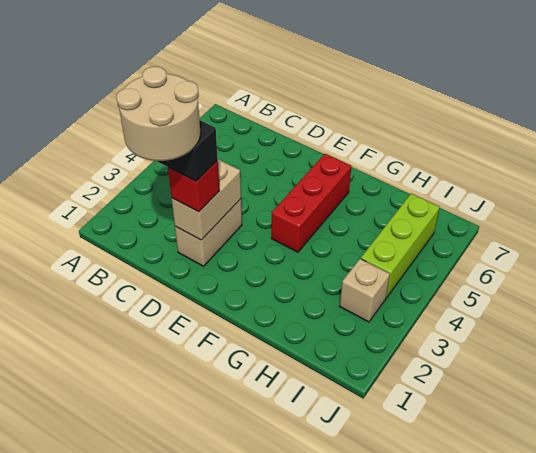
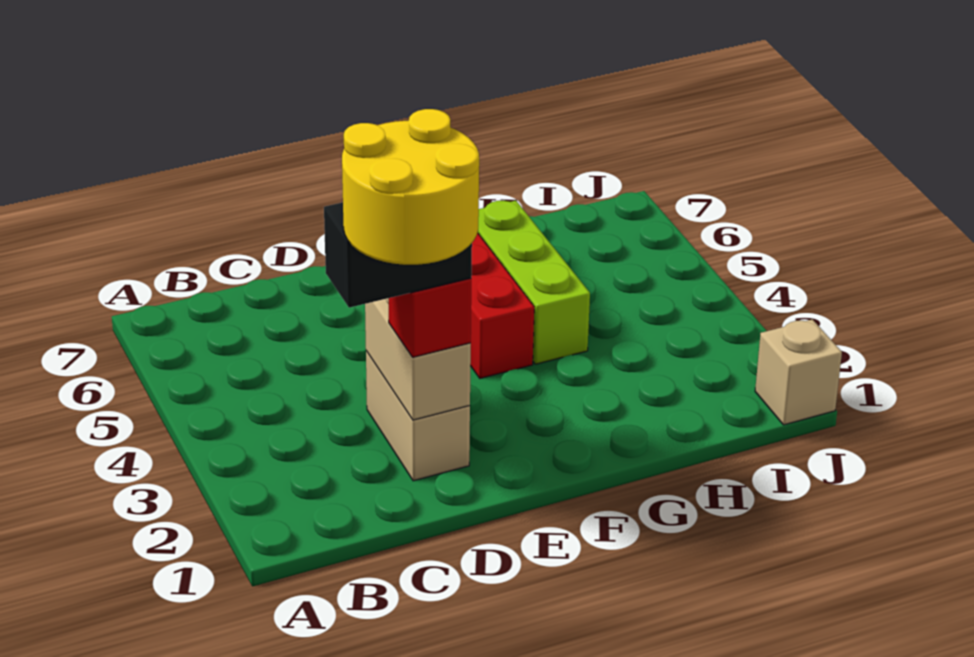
tan 2x2 round brick [116,66,201,161] -> yellow 2x2 round brick [342,109,479,265]
tan 1x1 brick [340,259,390,322] -> tan 1x1 brick moved to [755,319,842,425]
lime 1x3 brick [360,194,440,298] -> lime 1x3 brick moved to [477,201,590,364]

